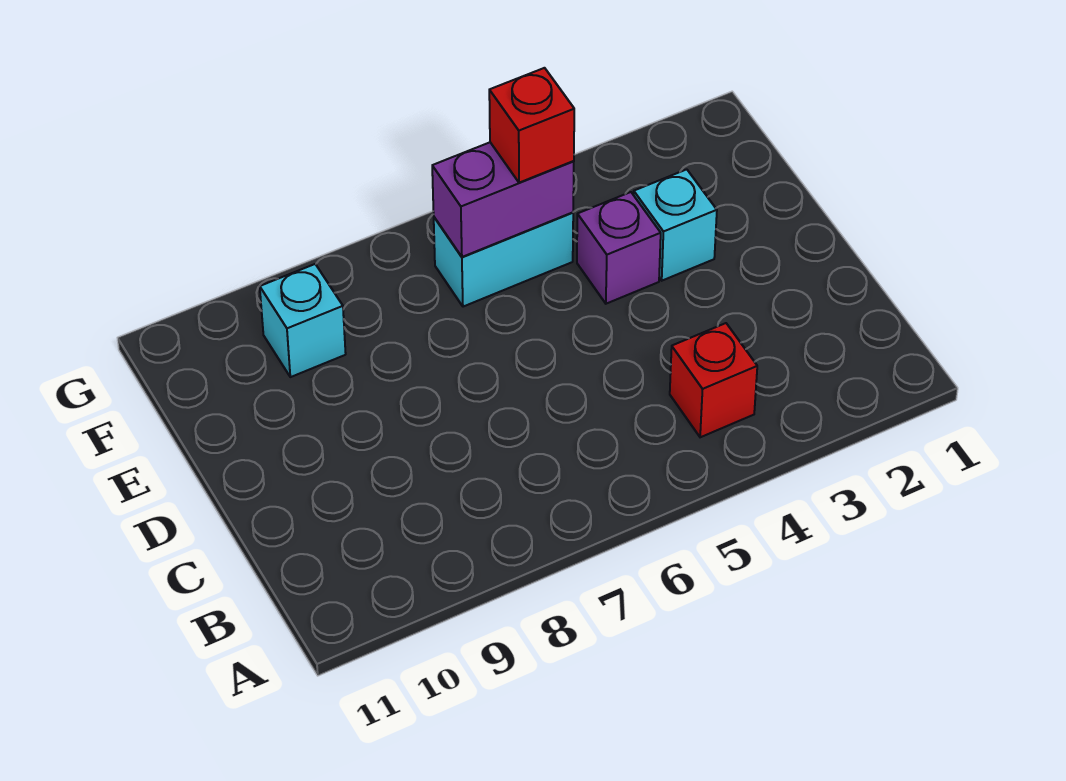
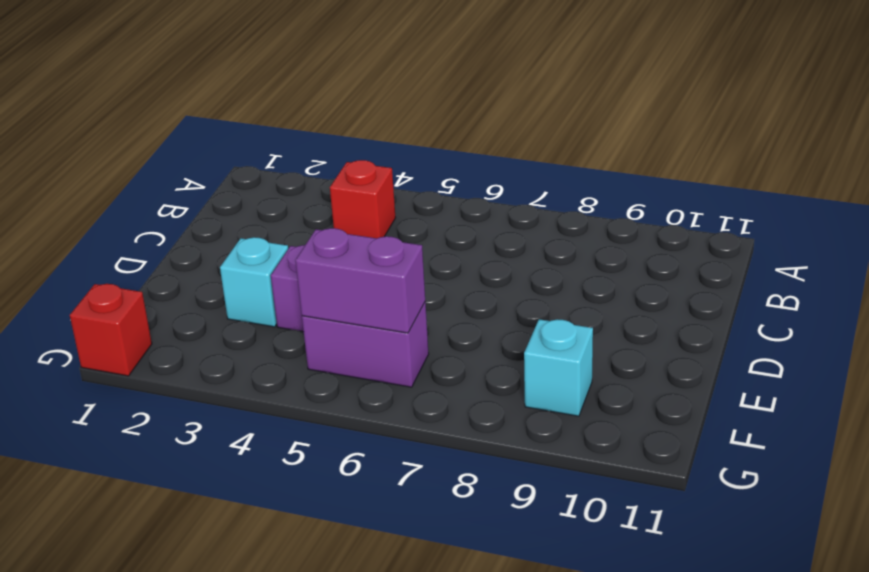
cyan 1x2 brick [434,212,573,307] -> purple 1x2 brick [302,302,429,387]
red 1x1 brick [489,68,574,183] -> red 1x1 brick moved to [70,284,152,376]

